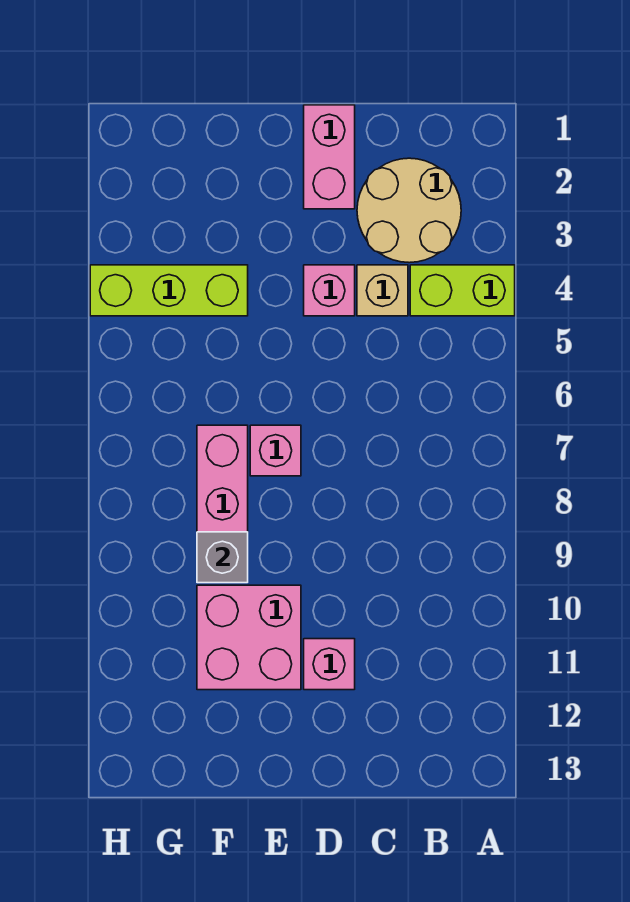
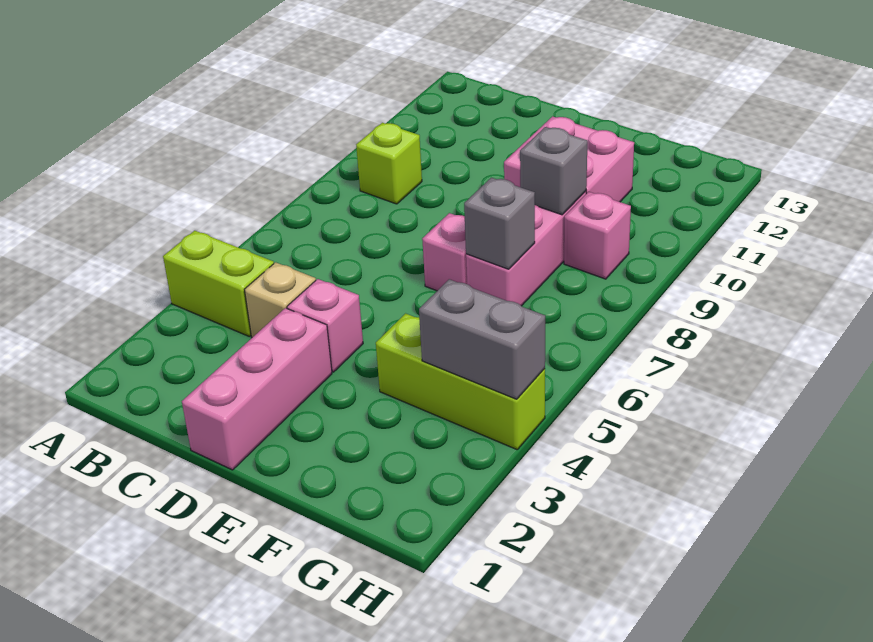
tan 2x2 round brick [357,158,461,263] -> none
none -> lime 1x1 brick [356,123,422,204]
pink 1x2 brick [304,105,355,209] -> pink 1x3 brick [182,308,332,470]
pink 1x1 brick [304,639,355,690] -> pink 1x1 brick moved to [564,192,631,279]
none -> grey 1x1 brick [464,178,535,269]
none -> grey 1x2 brick [419,279,545,399]

